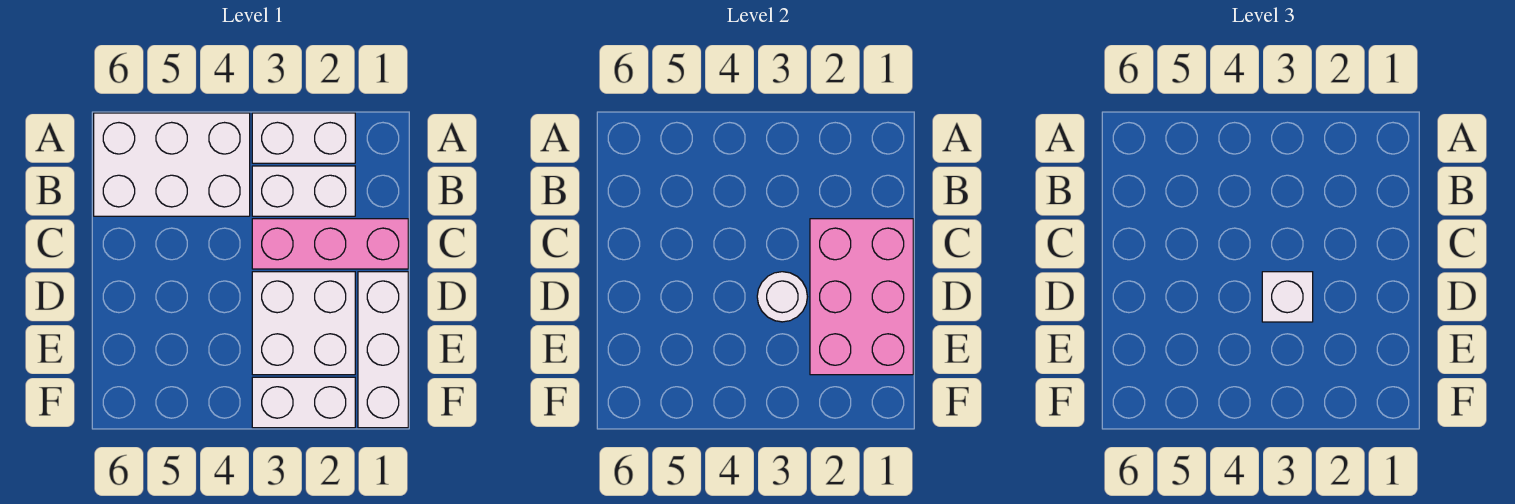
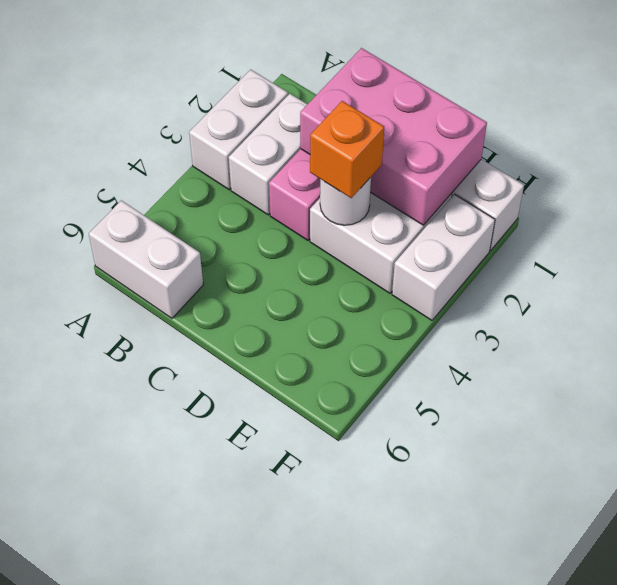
white 2x3 brick [94,113,250,216] -> white 1x2 brick [89,200,203,318]
white 1x1 brick [1262,272,1313,322] -> orange 1x1 brick [310,101,384,198]

